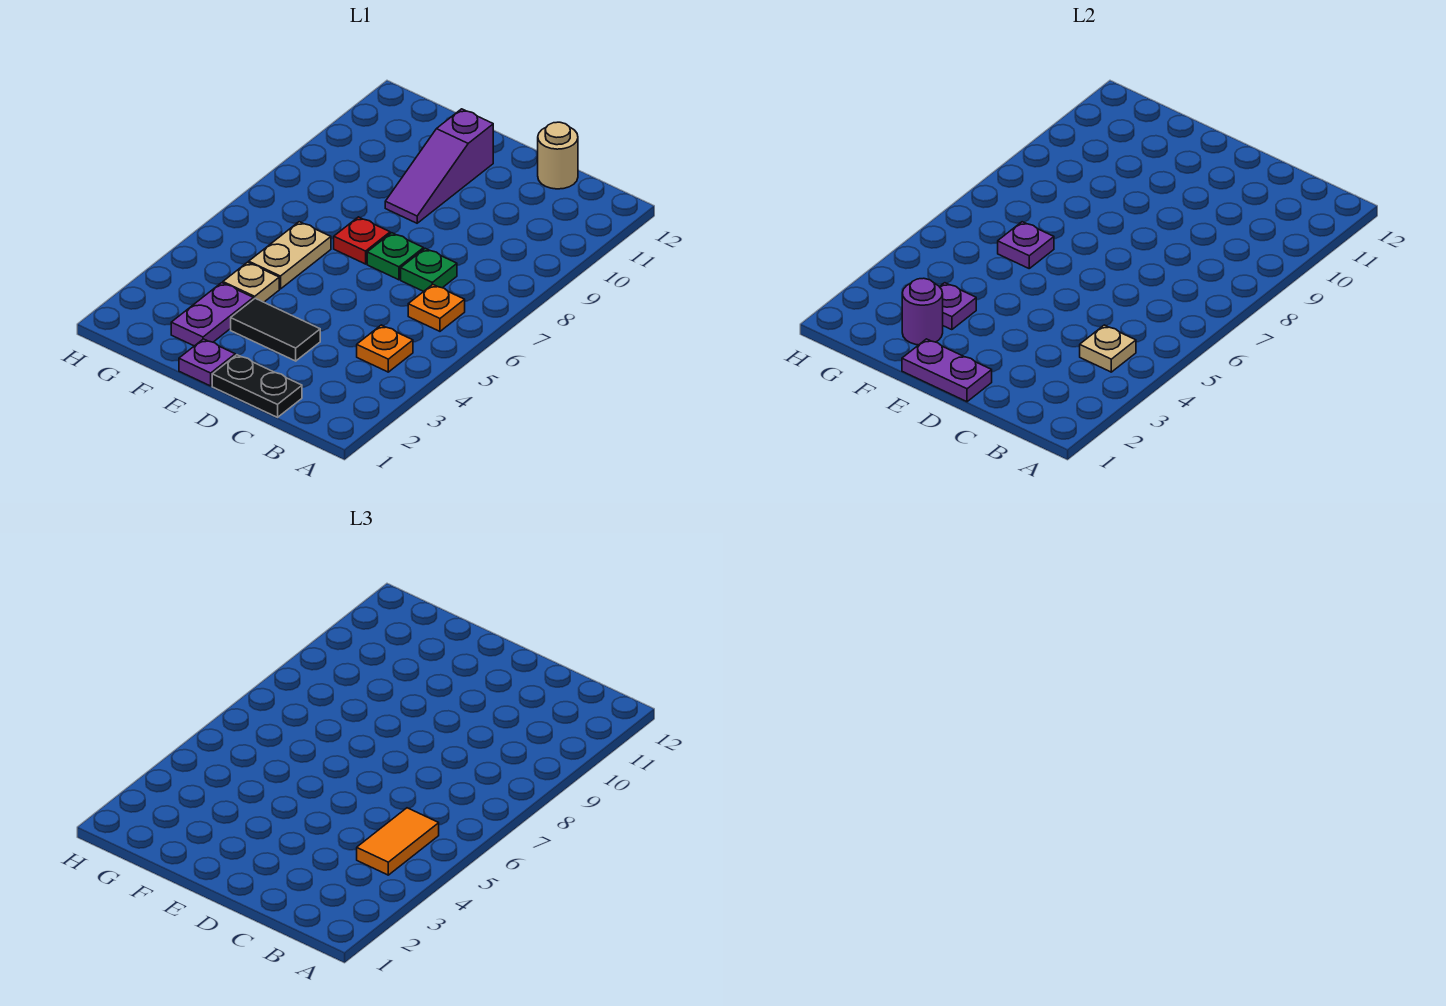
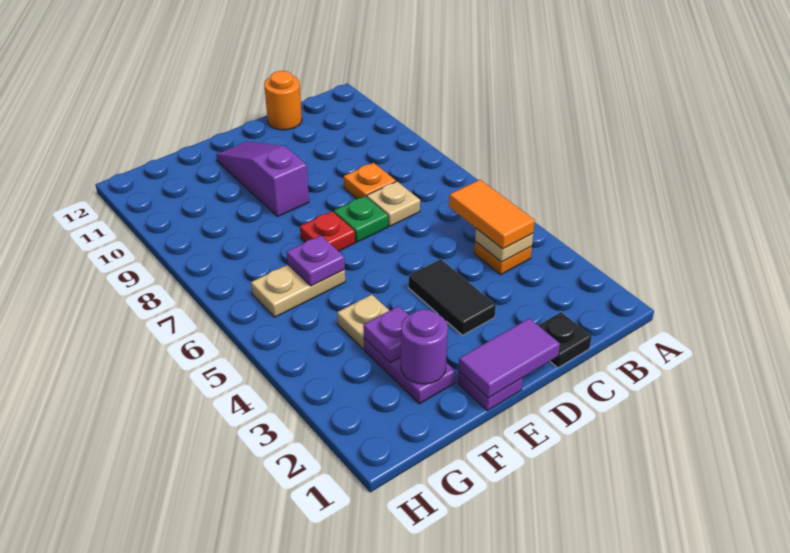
orange 1x1 plate [408,285,465,331] -> orange 1x1 plate moved to [344,163,396,199]
black 1x2 plate [212,355,302,417] -> black 1x1 plate [538,312,592,368]
green 1x1 plate [401,248,457,291] -> tan 1x1 plate [367,181,420,226]
tan 1x1 round brick [538,122,578,189] -> orange 1x1 round brick [264,71,302,130]
purple 1x2 plate [902,339,992,402] -> purple 1x2 tile [459,318,560,398]
black 1x2 tile [231,298,320,361] -> black 1x2 tile turned to [408,259,496,335]
purple 1x3 slope [385,109,493,223] -> purple 1x3 slope turned to [216,142,309,217]
tan 1x2 plate [249,222,331,289] -> tan 1x2 plate turned to [251,264,345,317]

